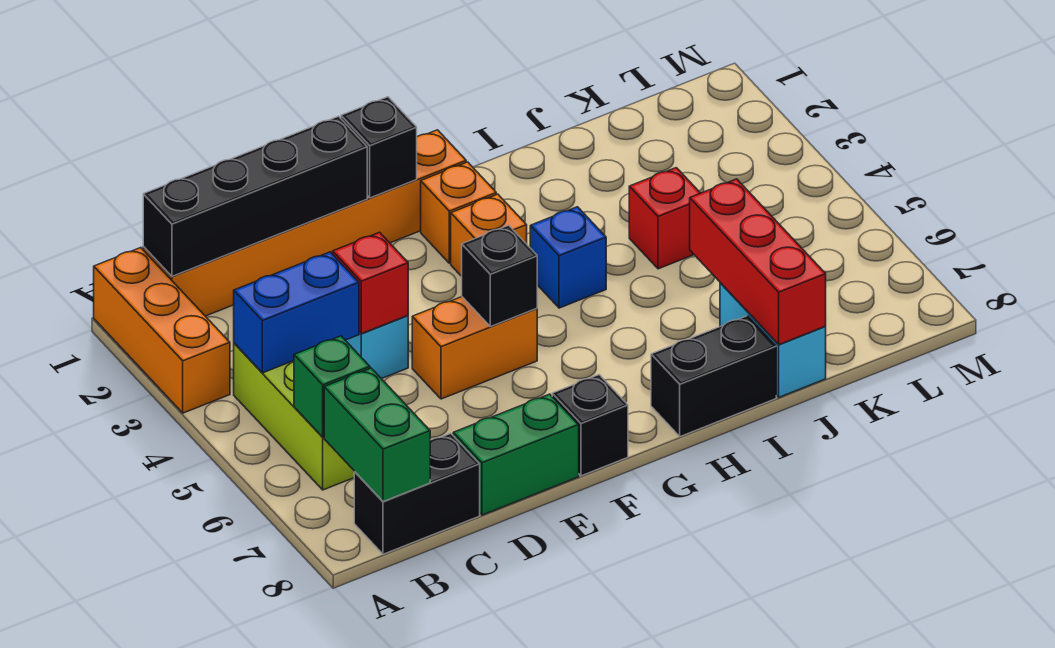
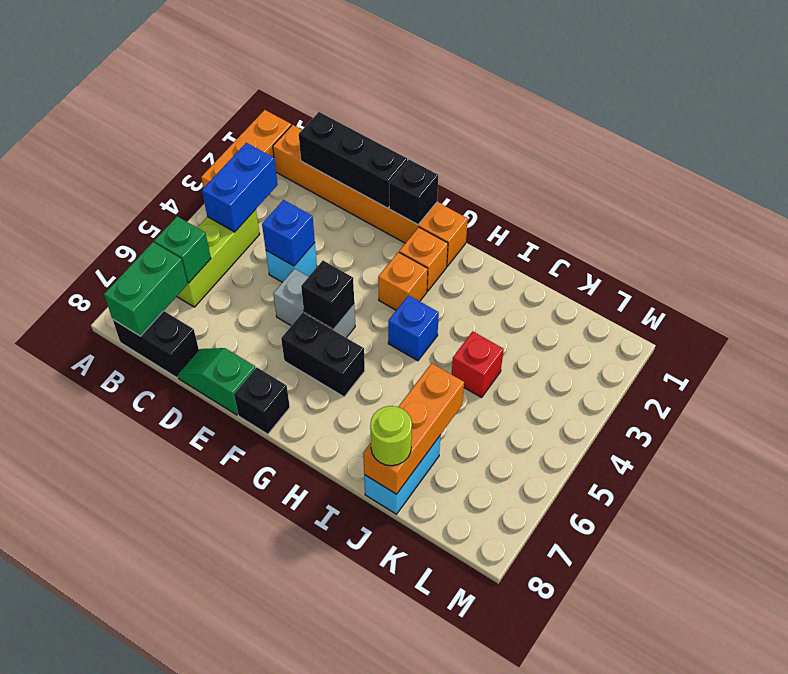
black 1x4 brick [143,116,367,276] -> black 1x3 brick [299,112,407,208]
blue 1x2 brick [234,252,359,373] -> blue 1x2 brick turned to [202,143,278,232]
red 1x1 brick [333,232,408,334] -> blue 1x1 brick [262,200,315,266]
green 1x2 brick [453,394,579,515] -> green 1x2 slope [178,348,256,415]
orange 1x2 brick [412,297,537,399] -> grey 1x2 brick [273,269,355,338]
black 1x2 brick [651,316,776,437] -> black 1x2 brick moved to [281,313,365,397]
red 1x3 brick [690,179,826,345] -> orange 1x3 brick [363,363,464,494]
none -> lime 1x1 round brick [370,406,412,466]

